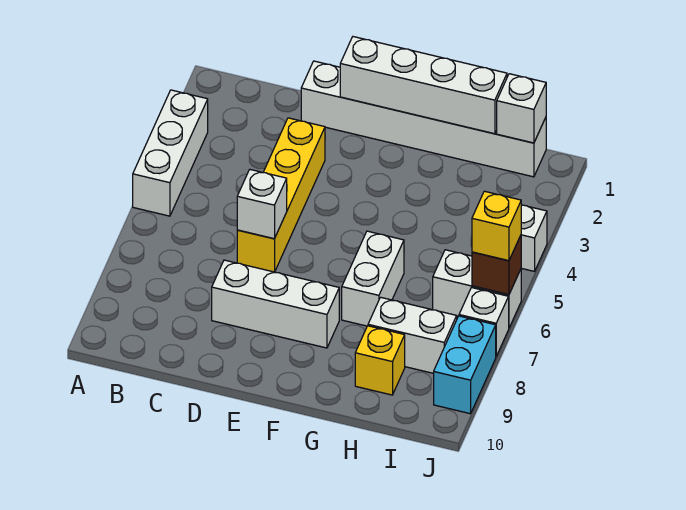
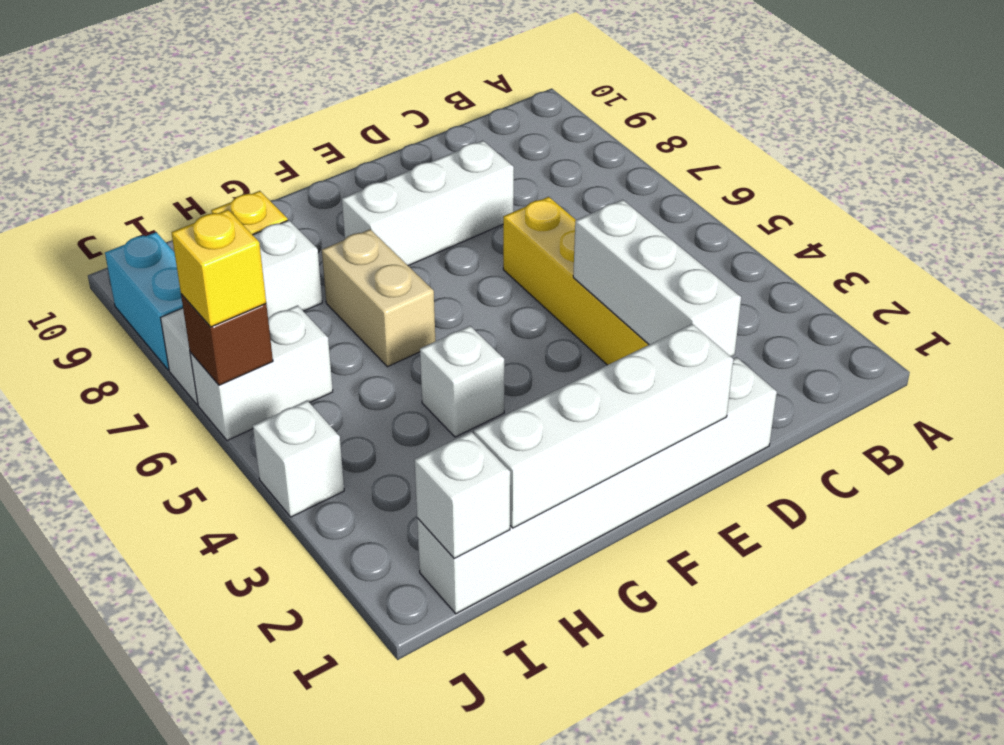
white 1x3 brick [133,90,208,216] -> white 1x3 brick moved to [573,200,741,357]
white 1x1 brick [237,170,287,239] -> white 1x1 brick moved to [420,326,504,437]
white 1x2 brick [342,231,404,326] -> tan 1x2 brick [322,229,435,367]

